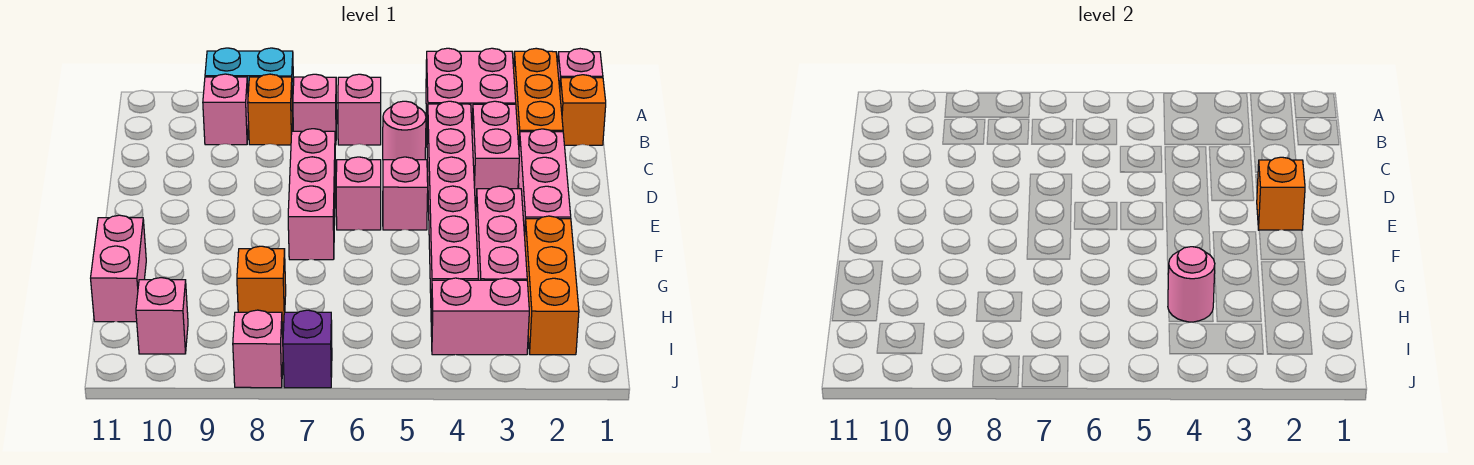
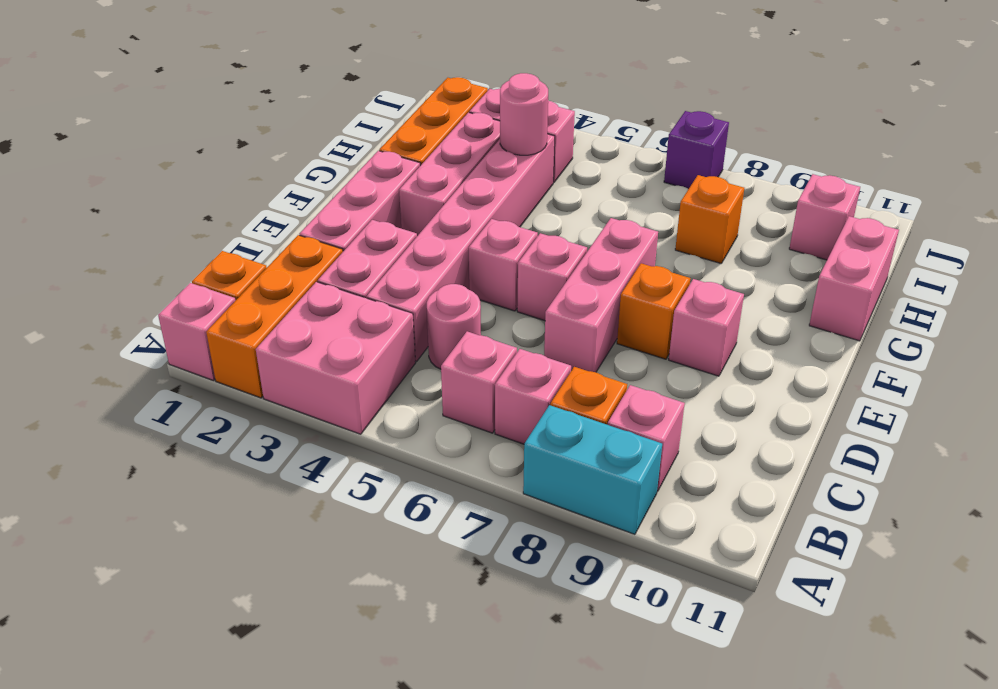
orange 1x1 brick [1257,157,1305,230] -> orange 1x1 brick moved to [617,263,690,359]
pink 1x1 brick [233,310,283,388] -> pink 1x1 brick moved to [669,279,744,376]

